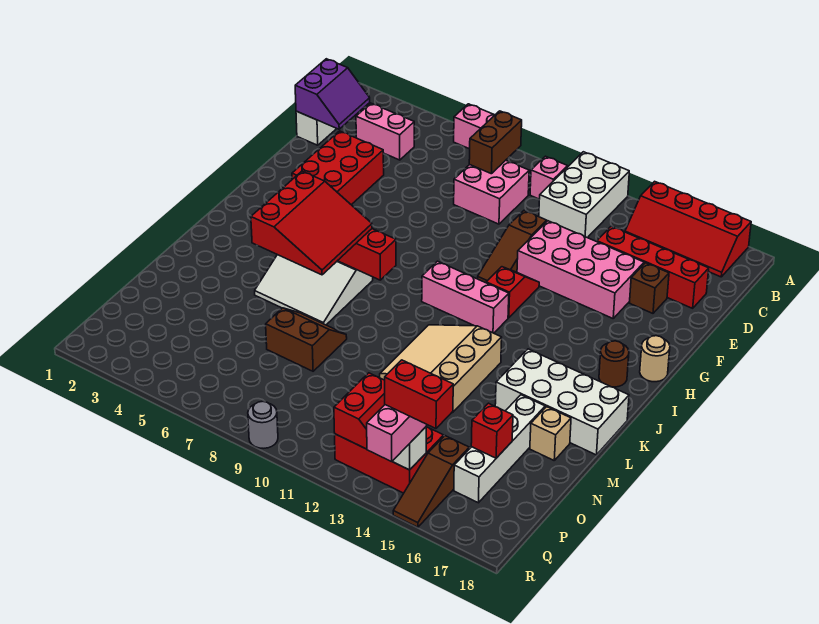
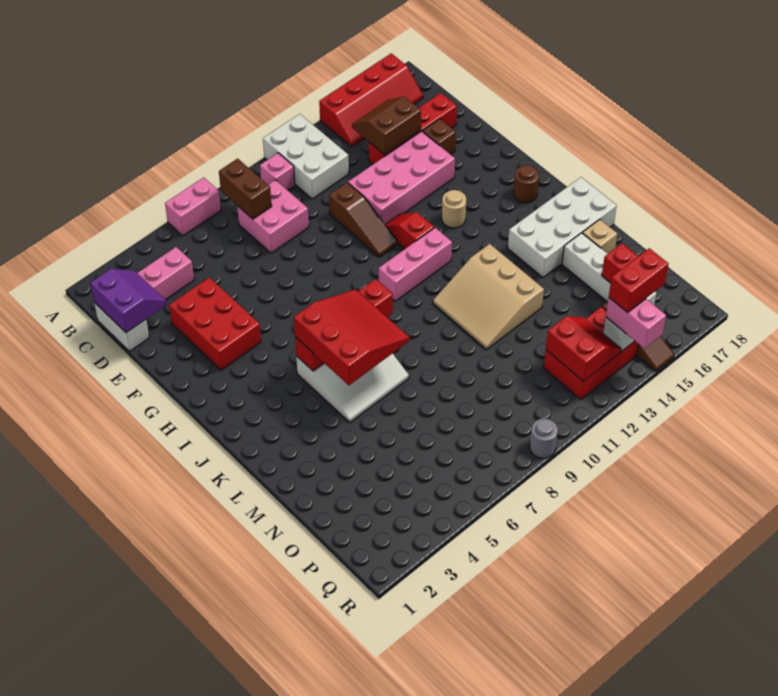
tan 1x1 round brick [640,336,670,382] -> tan 1x1 round brick moved to [442,190,467,228]
brown 2x2 slope [266,308,347,371] -> brown 2x2 slope moved to [352,97,421,155]

